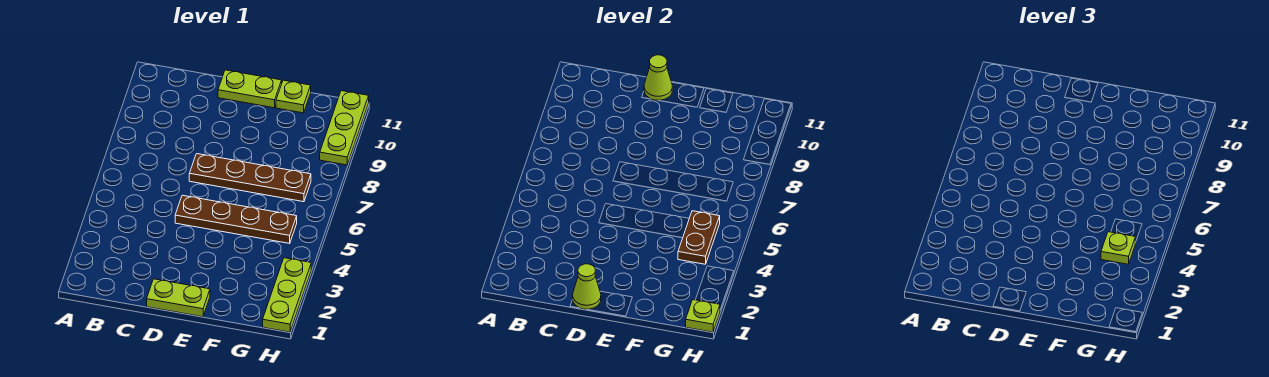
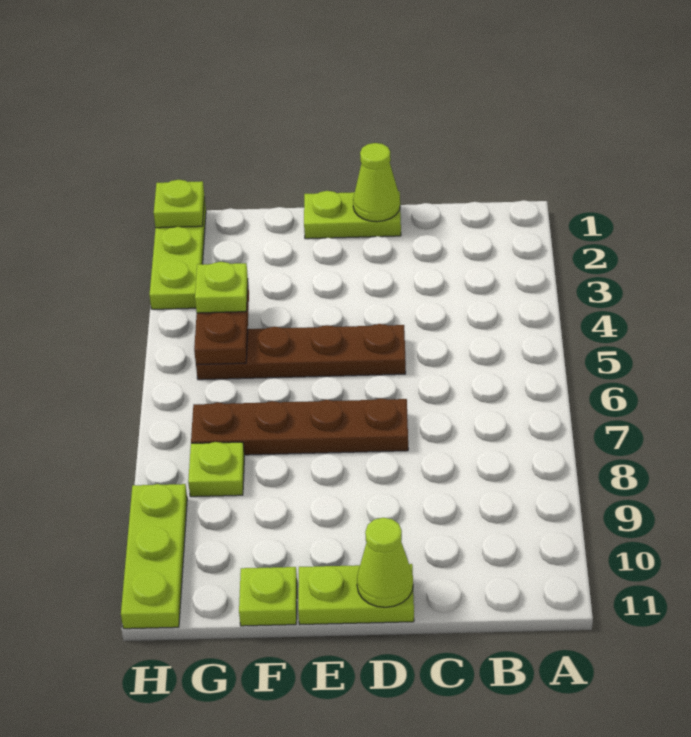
none -> lime 1x1 plate [188,442,244,497]

